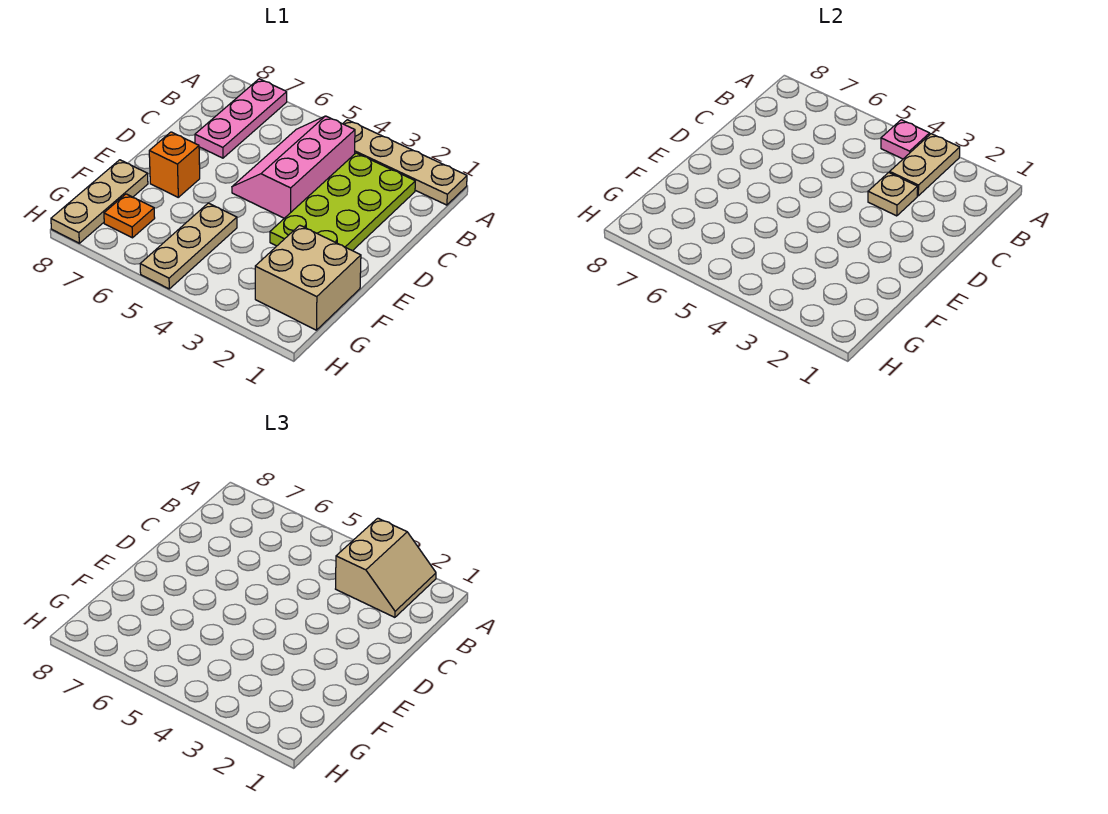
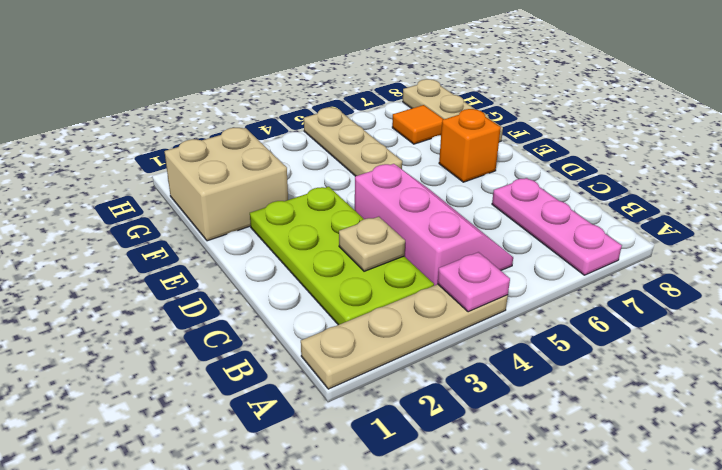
tan 2x2 slope [336,518,436,617] -> none
tan 1x2 plate [890,134,960,196] -> none
orange 1x1 plate [104,194,155,238] -> orange 1x1 tile [392,105,444,144]

